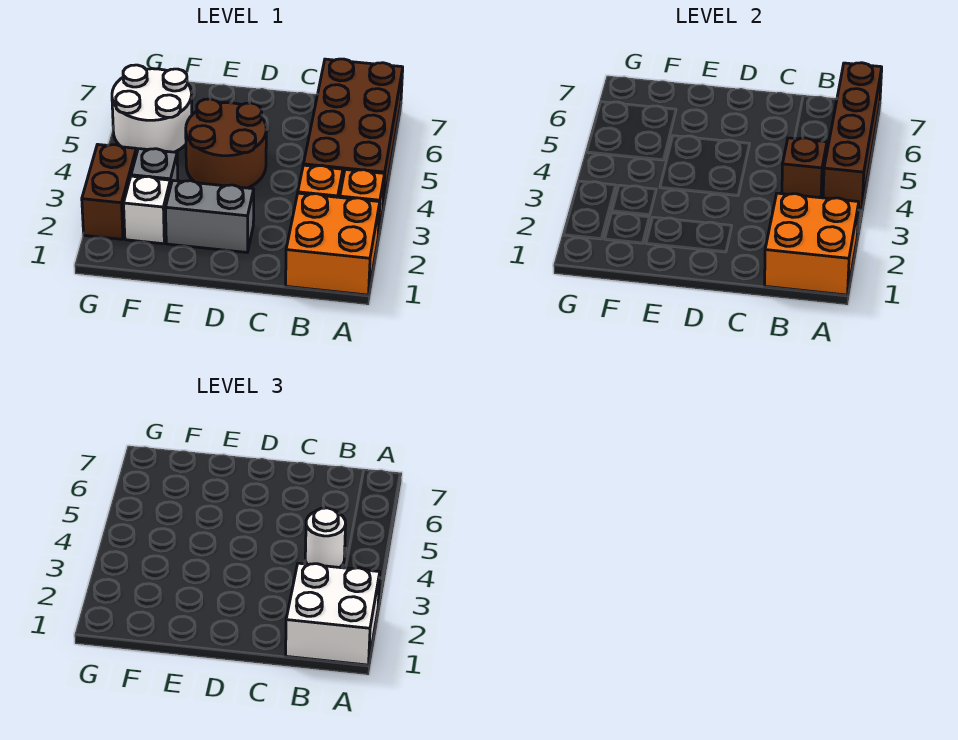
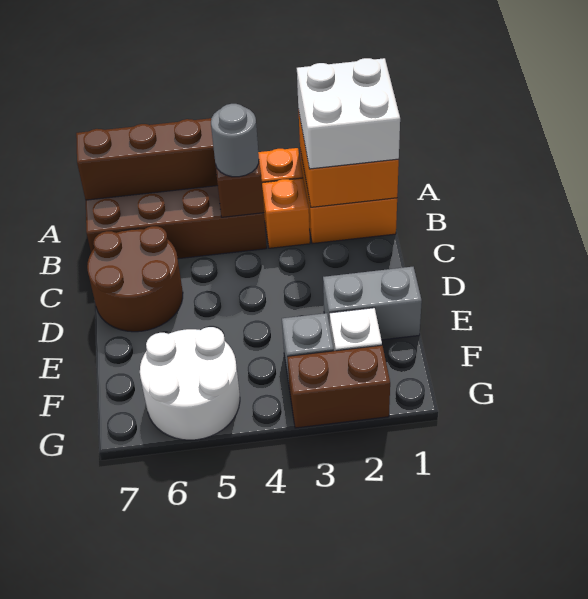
white 1x1 round brick [305,508,346,567] -> grey 1x1 round brick [211,104,259,177]
grey 1x2 brick [165,180,254,252] -> grey 1x2 brick turned to [323,267,422,340]
brown 2x2 round brick [186,99,266,188] -> brown 2x2 round brick moved to [87,226,183,332]

